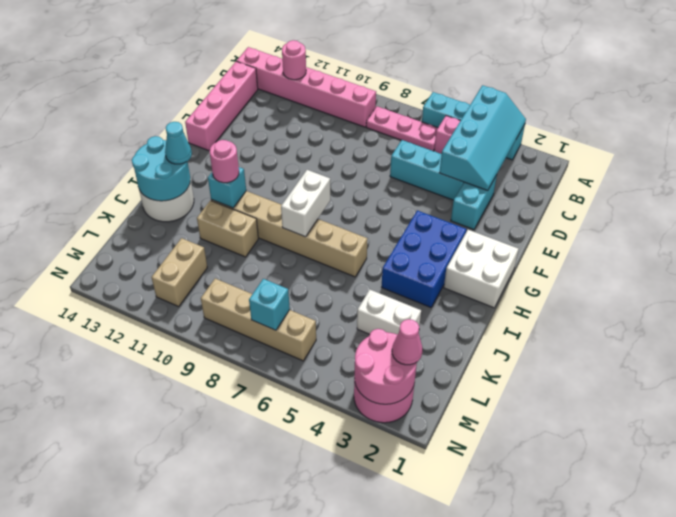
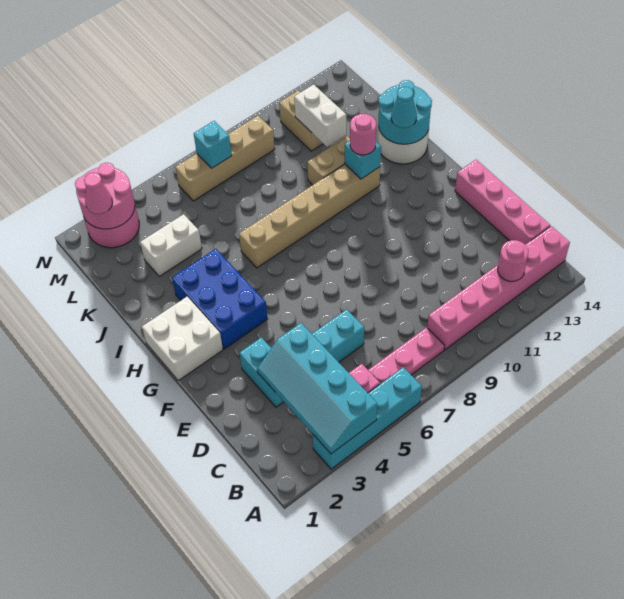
white 1x2 brick [281,170,331,237] -> white 1x2 brick moved to [294,84,346,147]

